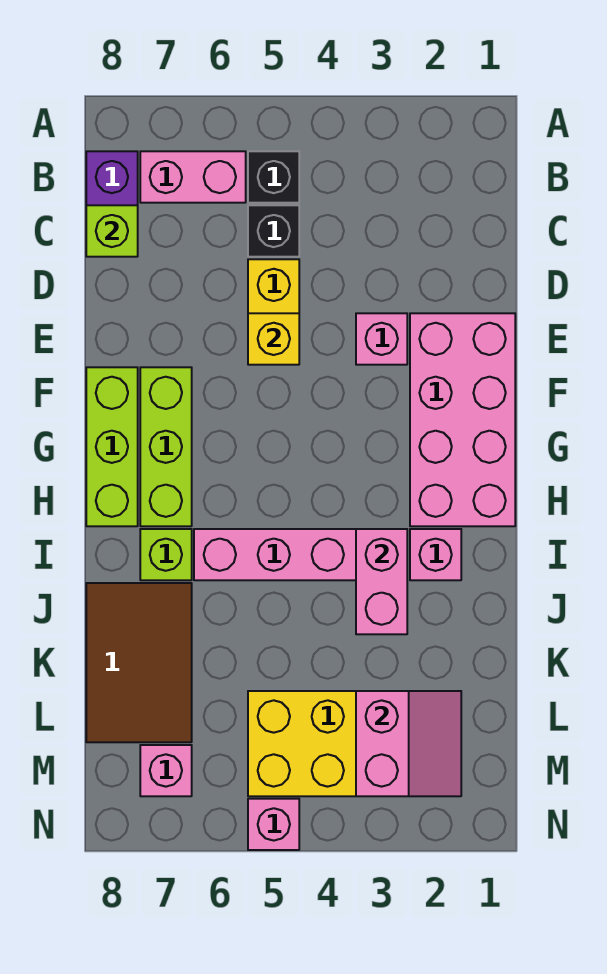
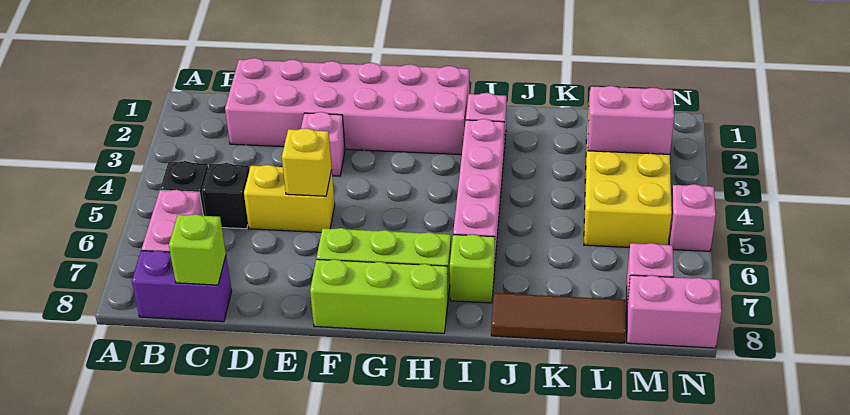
pink 2x4 brick [410,313,515,526] -> pink 2x6 brick [225,58,469,155]
pink 1x2 brick [356,529,407,634] -> pink 1x2 brick moved to [627,275,722,348]
brown 2x3 tile [86,583,192,742] -> brown 1x3 tile [491,293,626,343]

